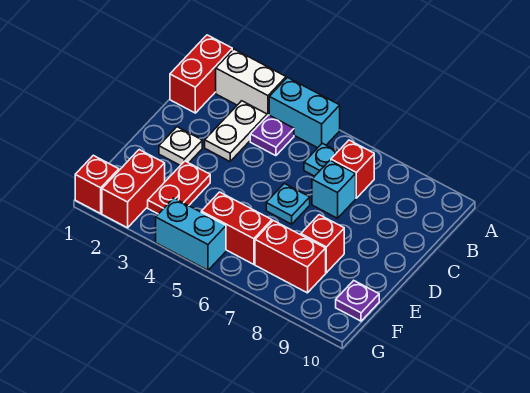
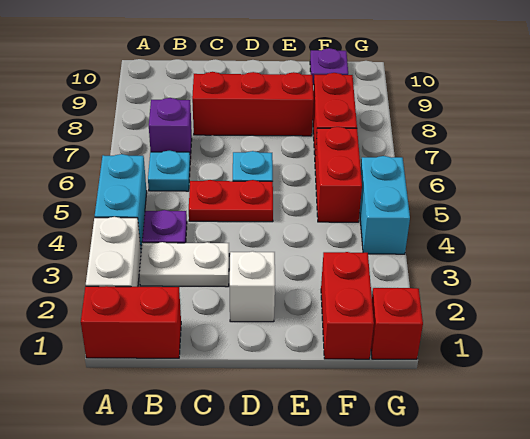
red 1x1 brick [331,140,374,198] -> purple 1x1 brick [149,98,192,159]
cyan 1x1 brick [312,160,356,218] -> none
white 1x1 plate [159,127,202,165] -> white 1x1 brick [230,251,275,322]
red 1x2 plate [148,161,210,214] -> red 1x2 plate moved to [189,180,273,222]
red 1x1 brick [301,215,344,273] -> red 1x3 brick [192,72,314,136]
red 1x2 brick [102,150,165,228] -> red 1x2 brick turned to [321,252,374,359]

